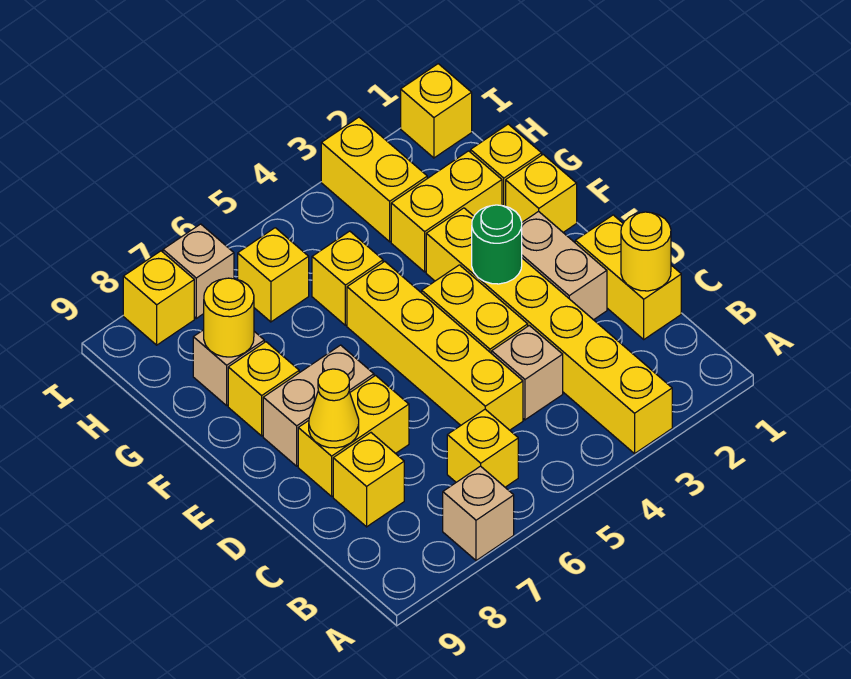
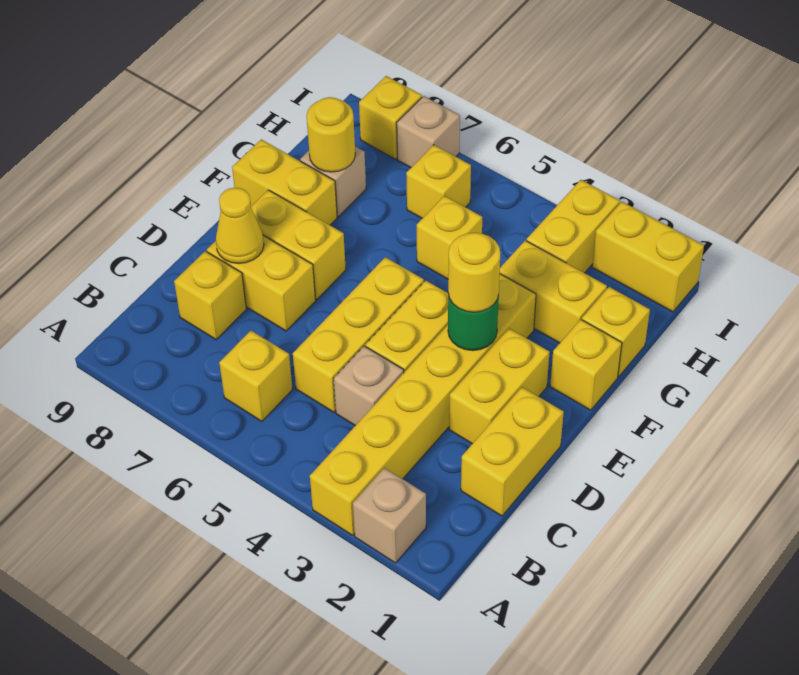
tan 1x1 brick [443,466,514,561] -> tan 1x1 brick moved to [353,468,426,563]
yellow 1x1 round brick [621,212,671,291] -> yellow 1x1 round brick moved to [448,233,501,312]
yellow 1x4 brick [347,261,523,430] -> yellow 1x3 brick [293,257,424,412]
tan 1x2 brick [522,211,607,320] -> yellow 1x2 brick [449,328,550,444]
tan 1x2 brick [263,345,374,466] -> yellow 1x2 brick [251,190,346,299]
yellow 1x1 brick [228,342,299,436] -> yellow 1x2 brick [232,139,337,225]
yellow 1x1 brick [401,64,472,158] -> yellow 1x2 brick [592,202,704,312]

